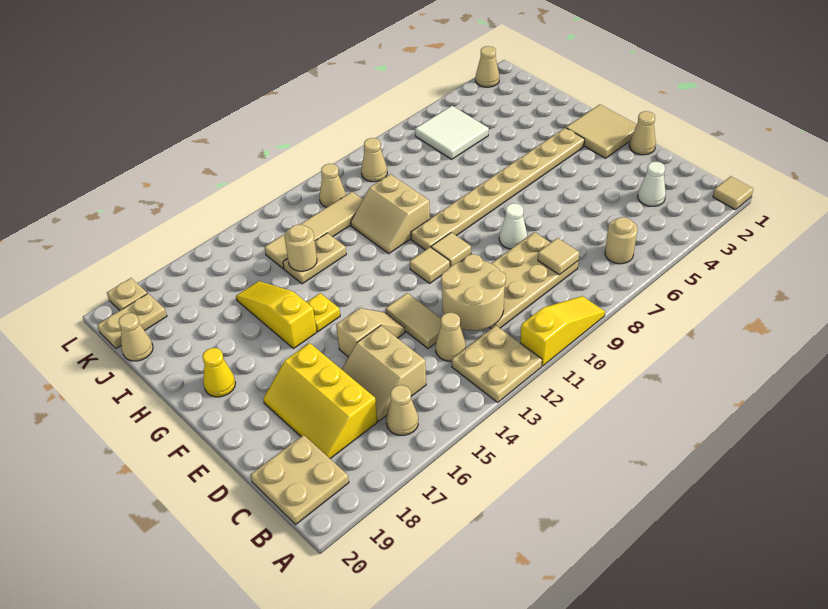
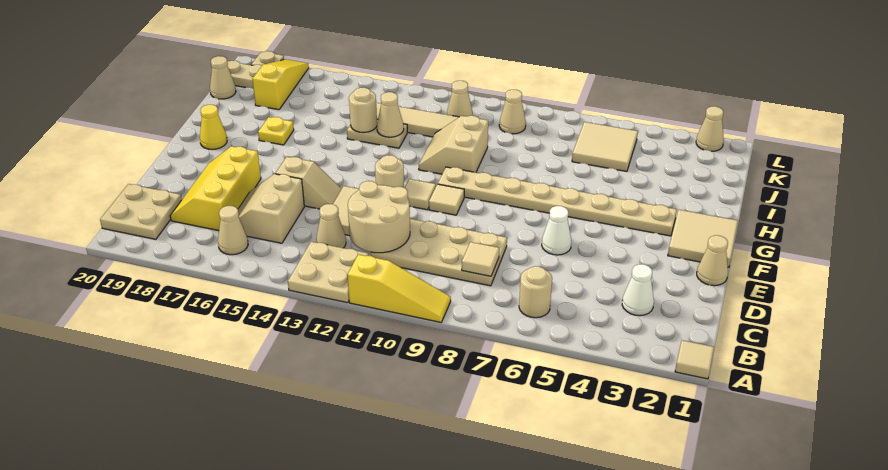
white 1x1 cone [499,203,527,249] -> white 1x1 cone moved to [542,206,571,255]
none -> tan 1x1 round brick [375,155,404,187]
yellow 1x1 plate [307,293,340,332] -> yellow 1x1 plate moved to [258,117,294,145]
yellow 1x3 slope [236,281,317,349] -> yellow 1x3 slope moved to [252,59,309,110]
none -> tan 1x1 cone [377,92,404,137]
white 2x2 tile [415,106,489,159] -> tan 2x2 tile [572,122,638,171]

